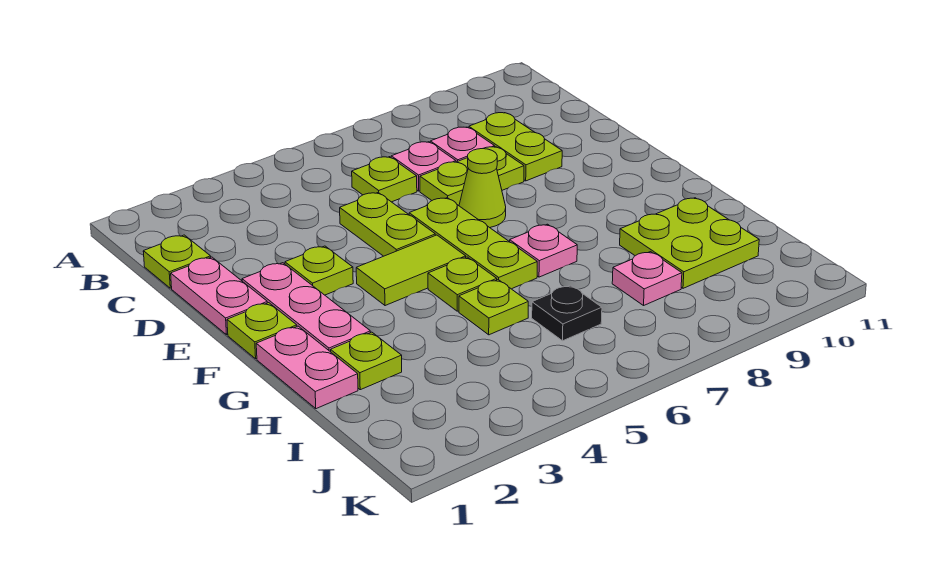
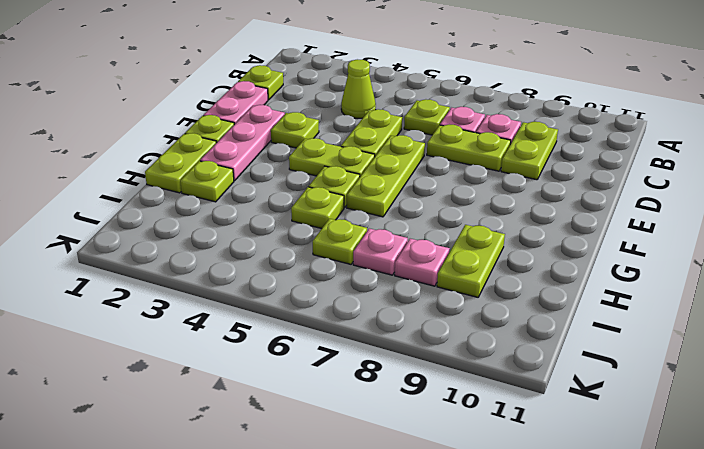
lime 1x1 cone [459,149,506,228] -> lime 1x1 cone moved to [341,59,376,119]
lime 1x2 tile [356,235,466,306] -> lime 1x2 plate [289,138,375,176]
pink 1x2 plate [256,326,358,409] -> lime 1x2 plate [145,133,217,193]
pink 1x1 plate [510,224,577,277] -> pink 1x1 plate moved to [353,228,408,275]
lime 2x2 plate [620,198,759,288] -> lime 1x2 plate [437,225,505,297]
black 1x1 plate [532,285,602,341] -> lime 1x1 plate [313,219,367,264]

